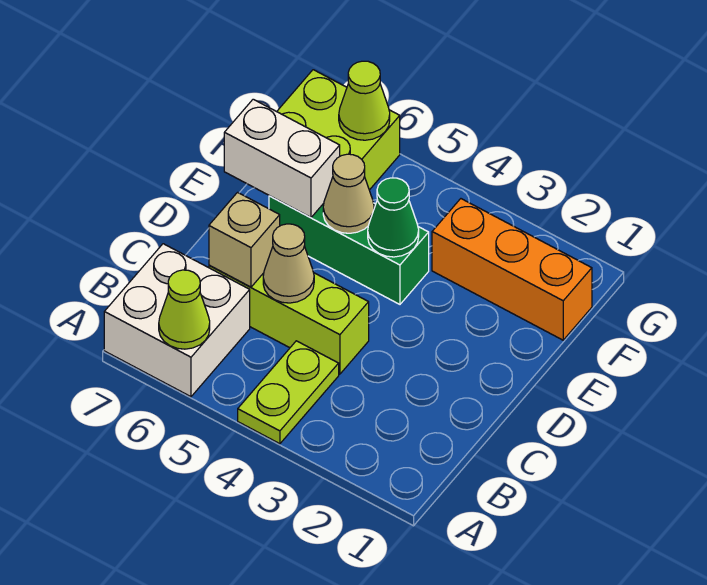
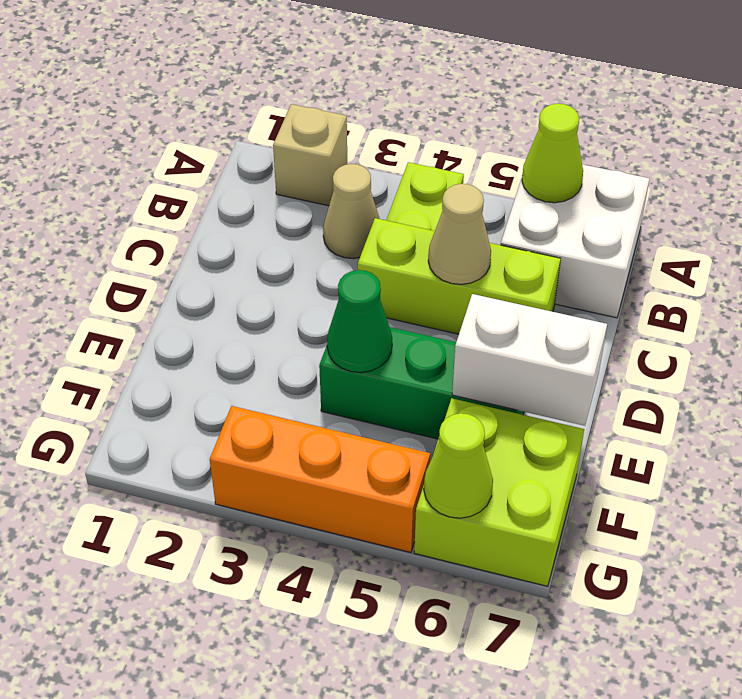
tan 1x1 brick [209,192,280,287] -> tan 1x1 brick moved to [273,104,347,206]
tan 1x1 cone [323,154,374,233] -> tan 1x1 cone moved to [323,164,379,259]
orange 1x3 brick [432,199,592,340] -> orange 1x3 brick moved to [210,406,430,553]

